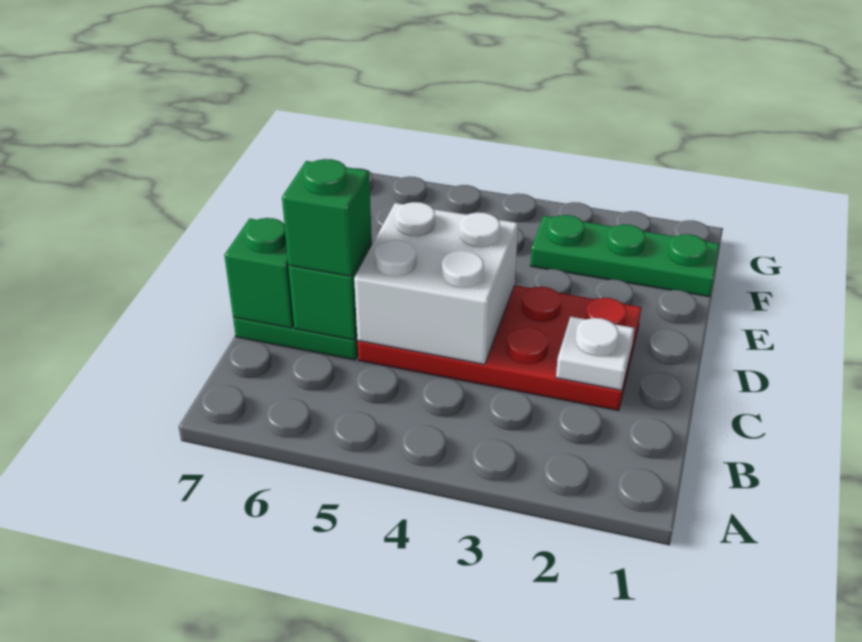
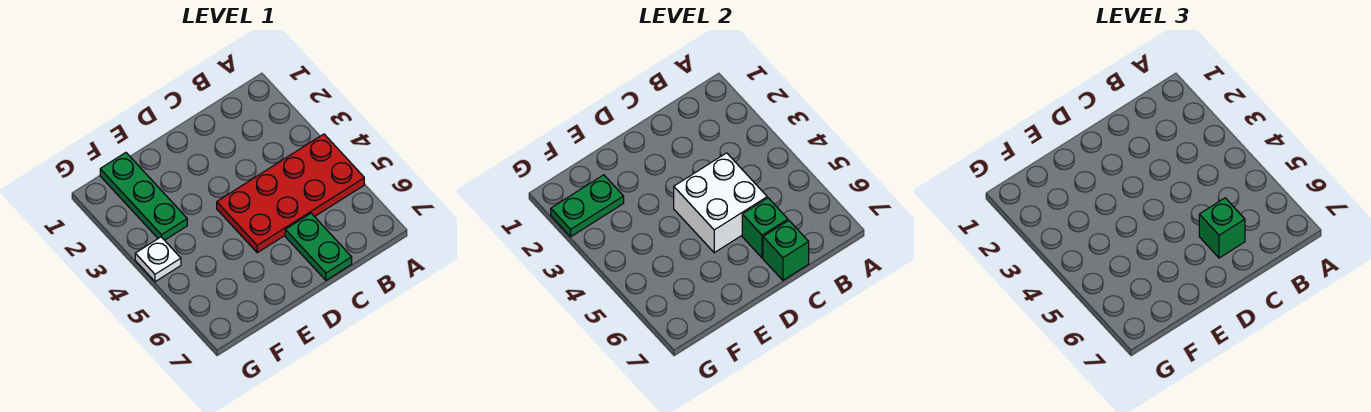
red 2x4 plate [358,285,641,411] -> red 2x4 plate turned to [217,134,364,253]
white 1x1 plate [556,317,635,390] -> white 1x1 plate moved to [135,237,181,282]
none -> green 1x2 plate [551,175,624,237]

